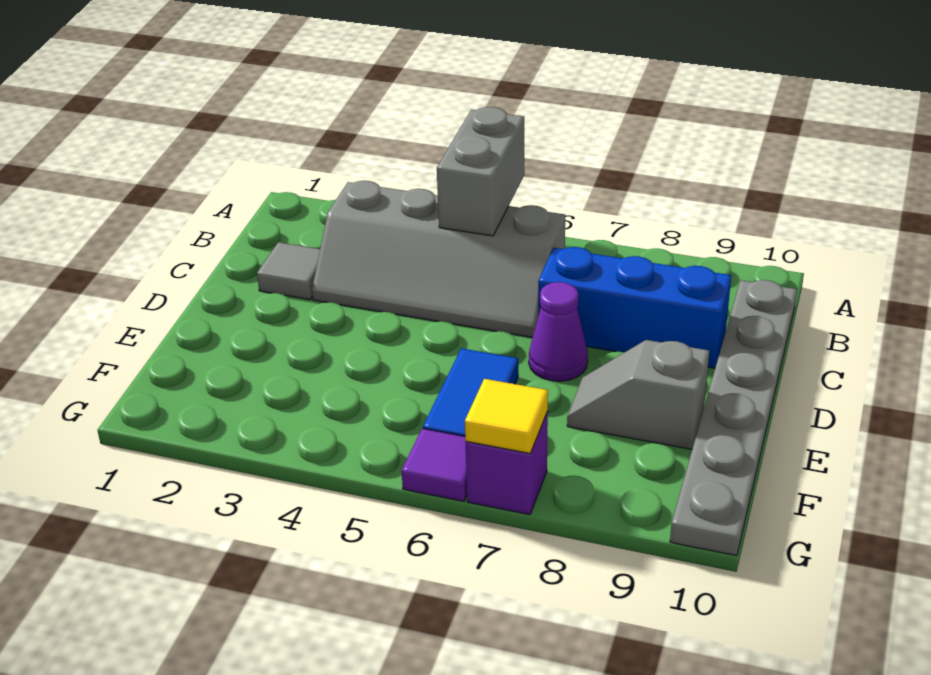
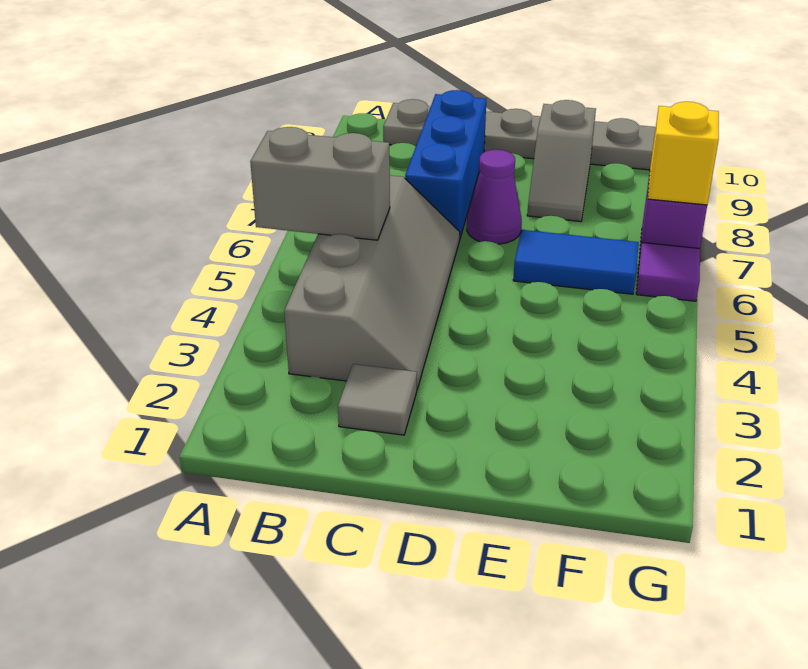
yellow 1x1 tile [465,379,548,453] -> yellow 1x1 brick [648,102,719,205]

